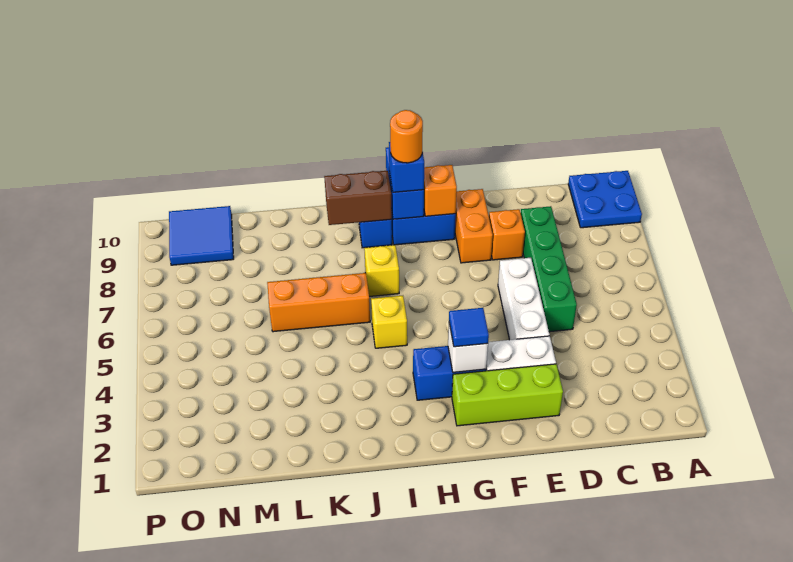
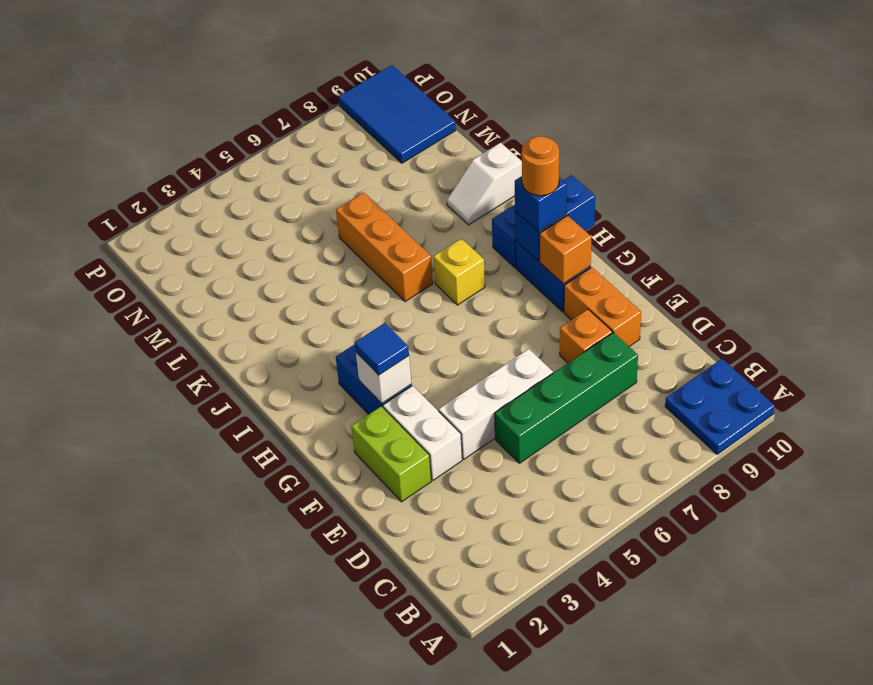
lime 1x3 brick [452,364,563,426] -> lime 1x2 brick [351,406,431,502]
orange 1x2 brick [455,189,493,263] -> orange 1x2 brick turned to [564,267,641,346]
yellow 1x1 brick [371,296,407,348] -> none
brown 1x2 brick [324,171,392,225] -> none
none -> white 1x2 slope [447,143,522,225]
blue 2x2 tile [169,206,234,265] -> blue 2x3 tile [339,65,456,163]

